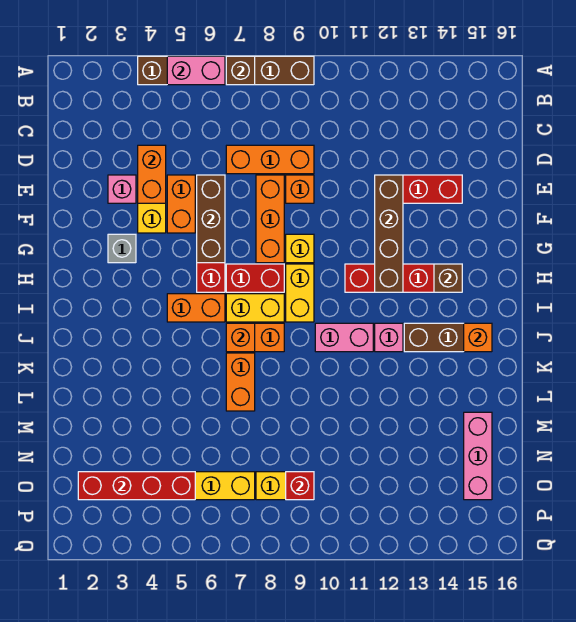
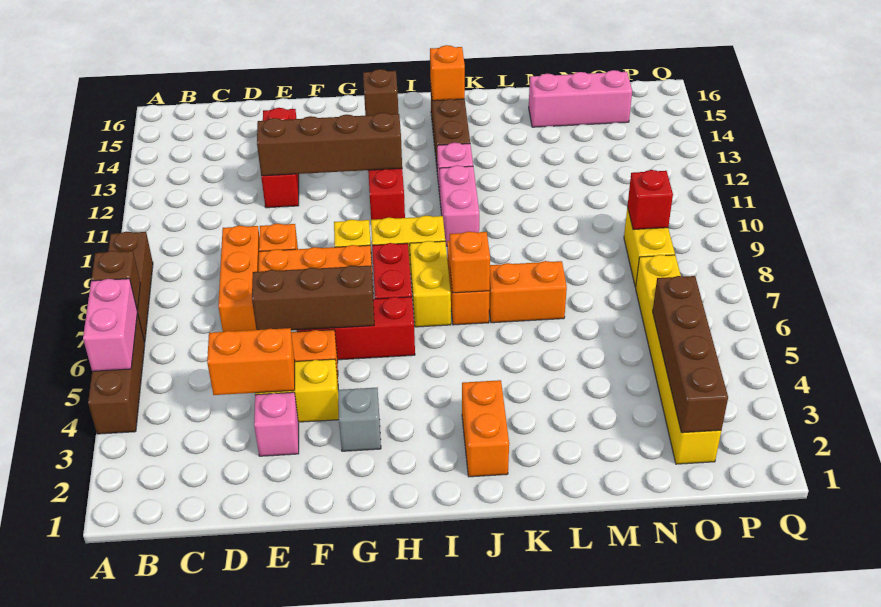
orange 1x2 brick [167,294,225,322] -> orange 1x2 brick moved to [462,380,509,477]
red 1x4 brick [78,472,195,500] -> brown 1x4 brick [653,276,728,433]

